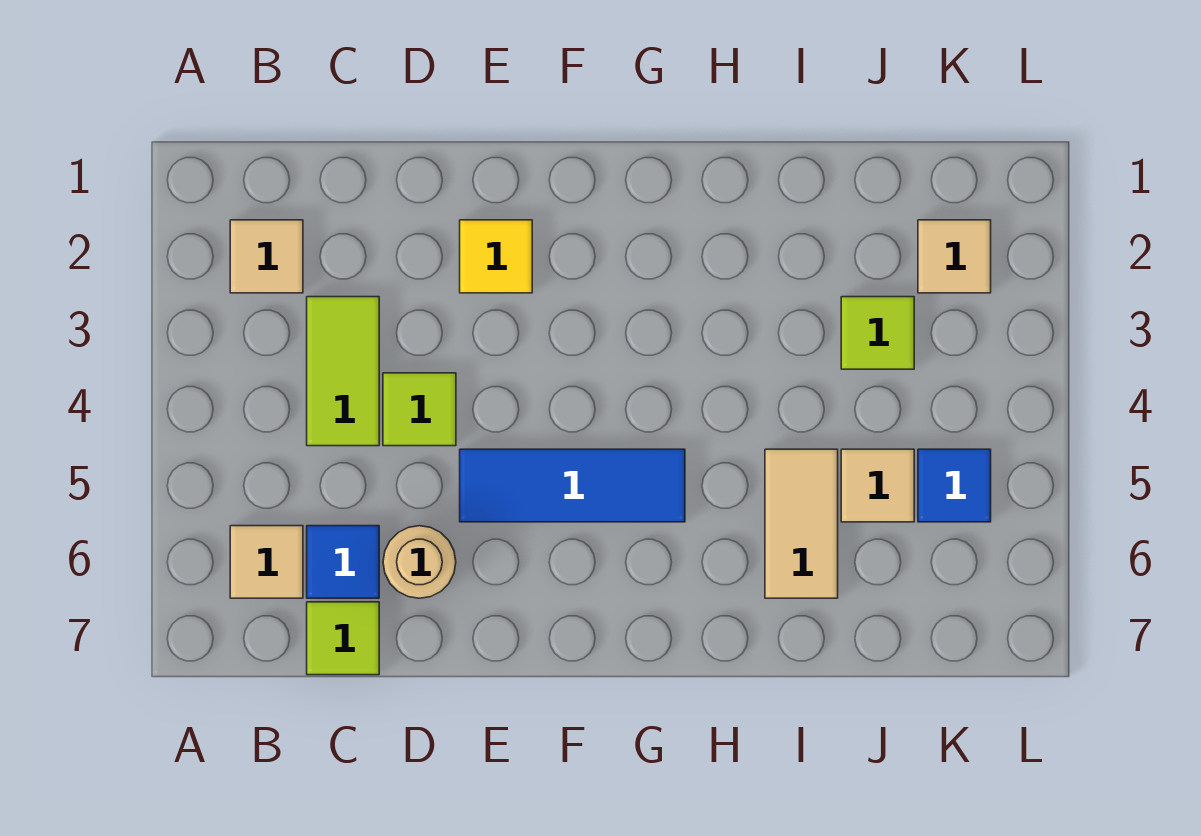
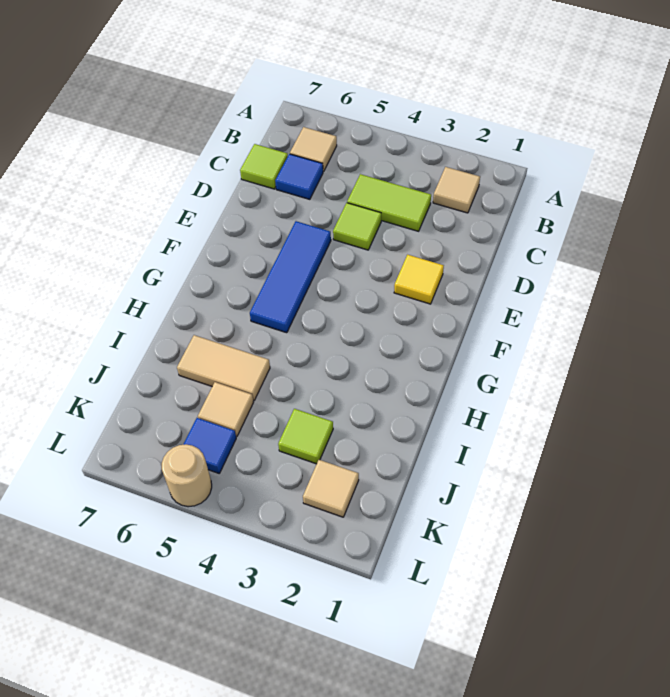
tan 1x1 round brick [383,526,456,598] -> tan 1x1 round brick moved to [162,444,212,507]

